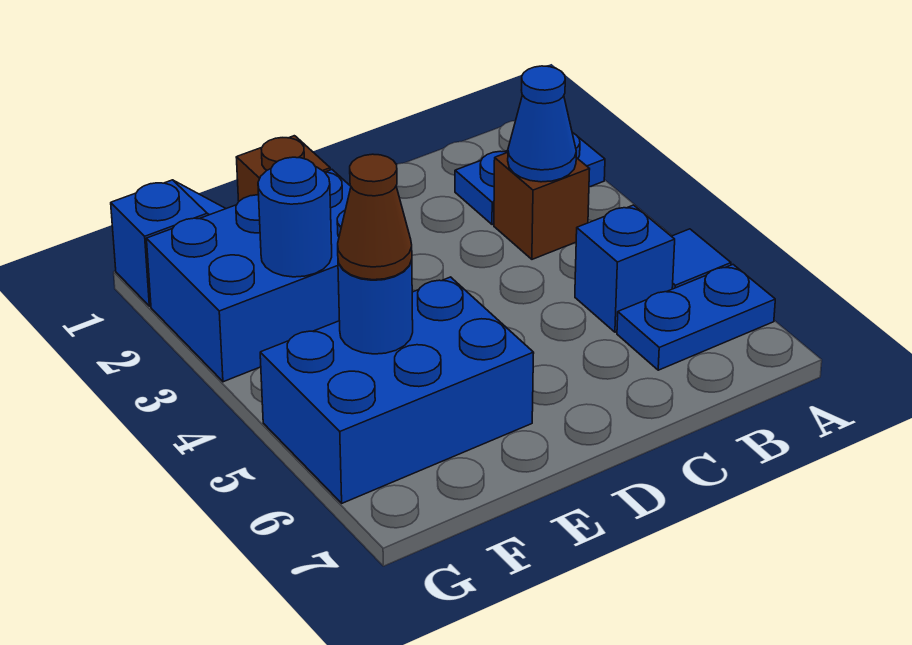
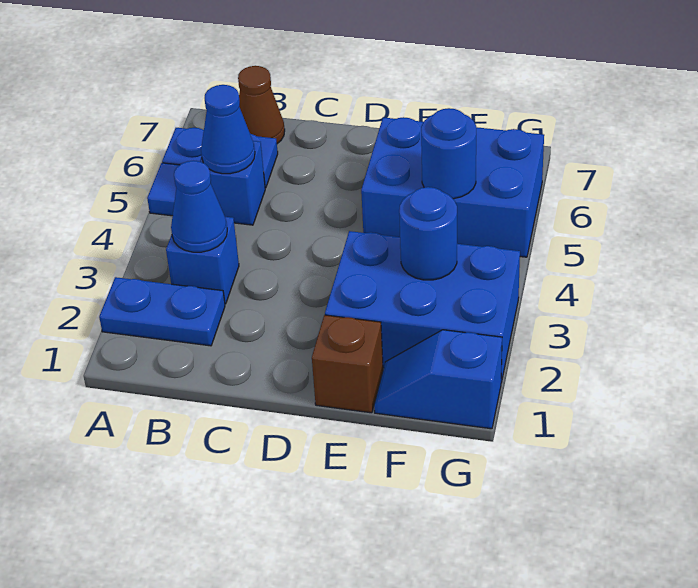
brown 1x1 brick [494,153,590,259] -> blue 1x1 brick [166,217,239,304]
none -> blue 1x1 cone [201,85,255,174]
brown 1x1 cone [338,154,412,280] -> brown 1x1 cone moved to [238,66,285,144]

